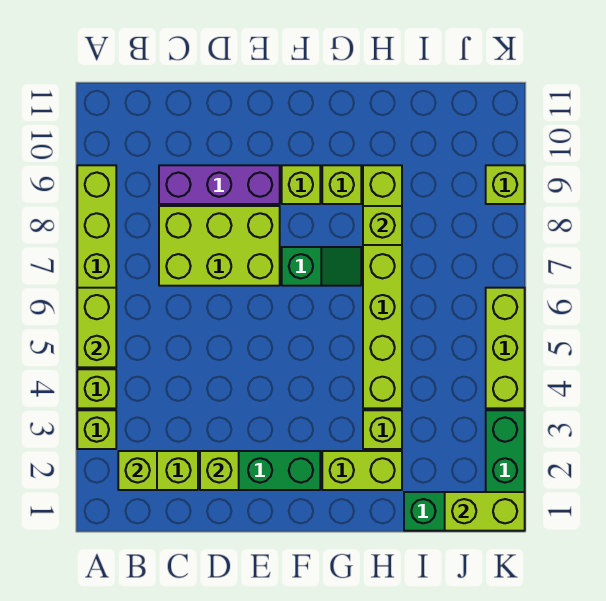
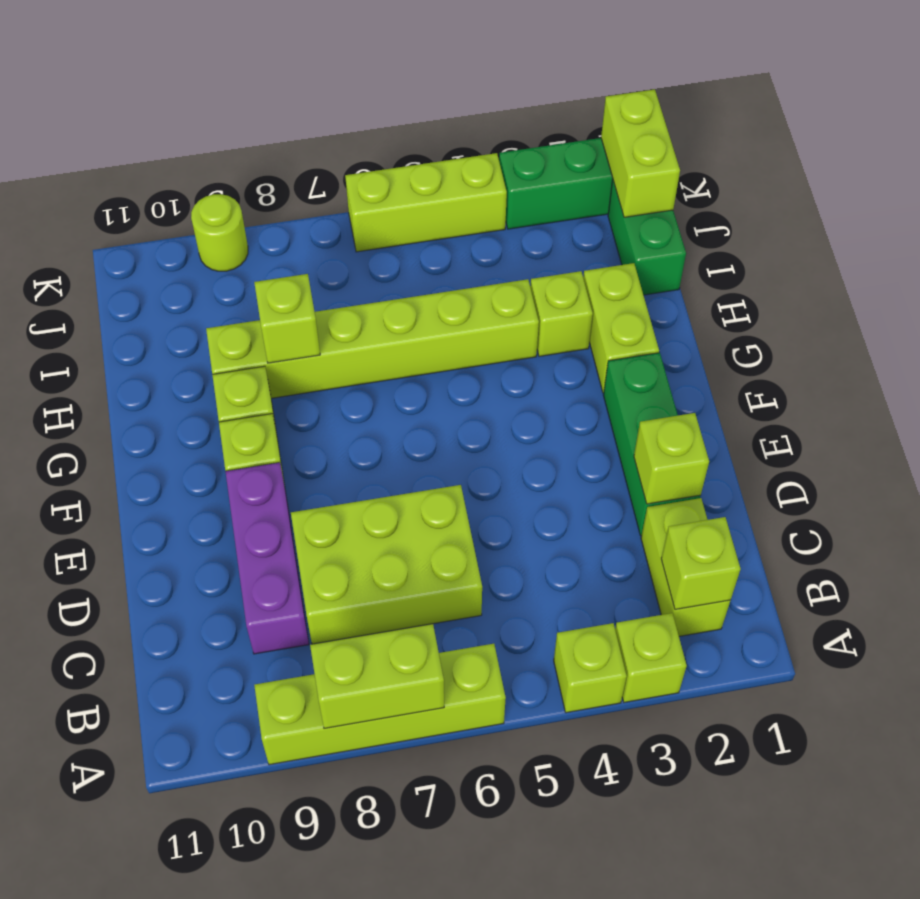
lime 1x2 brick [77,288,116,367] -> lime 1x2 brick moved to [310,624,444,729]
lime 2x3 brick [159,206,280,286] -> lime 2x3 brick turned to [291,485,482,644]
green 1x2 slope [282,247,361,286] -> none
lime 1x1 brick [486,165,525,204] -> lime 1x1 round brick [191,194,248,271]

